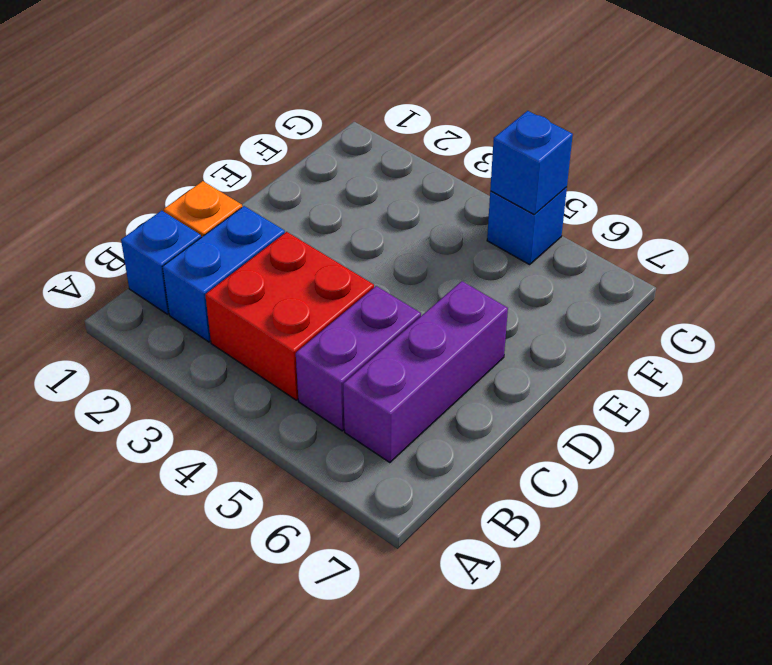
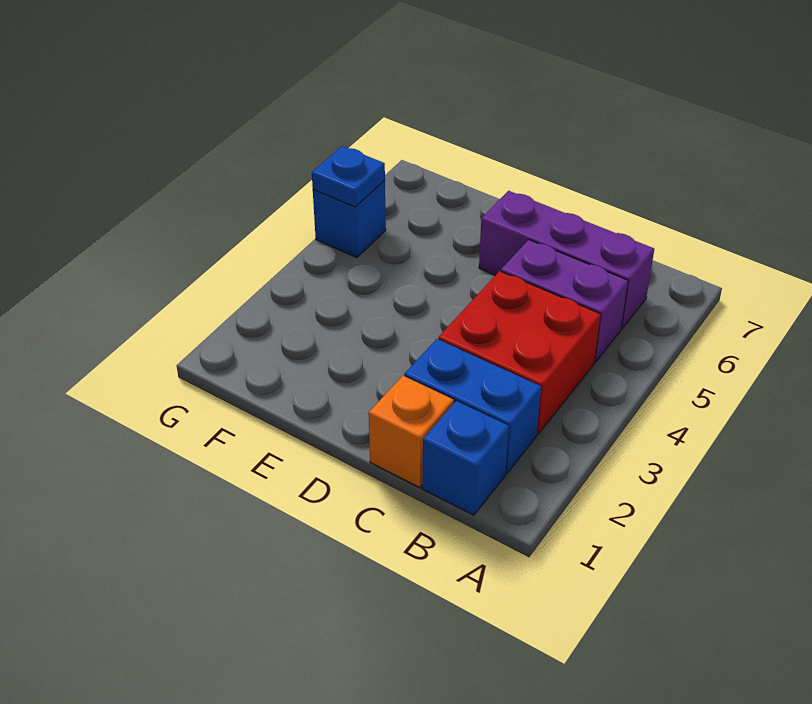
blue 1x1 brick [490,111,573,215] -> blue 1x1 plate [312,146,385,207]

